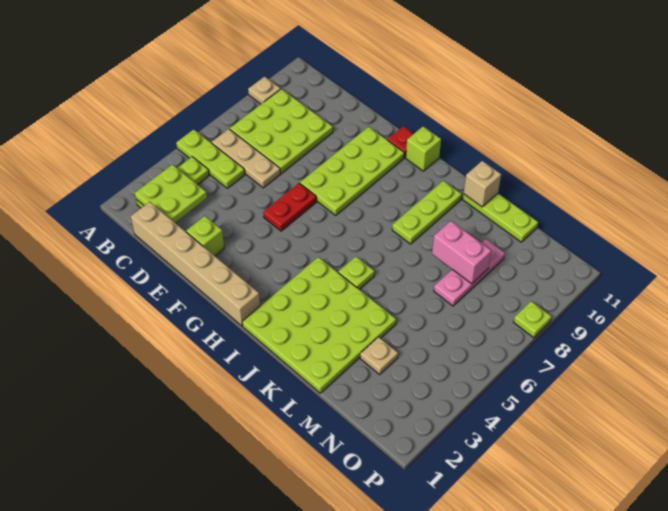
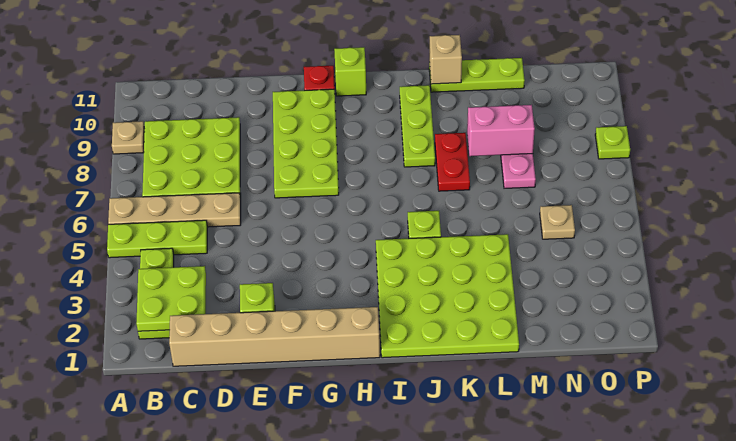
tan 1x3 plate [212,129,280,188] -> tan 1x4 plate [108,193,241,227]
red 1x2 plate [263,183,316,231] -> red 1x2 plate moved to [435,133,470,191]
tan 1x1 plate [360,337,398,374] -> tan 1x1 plate moved to [540,205,575,239]

